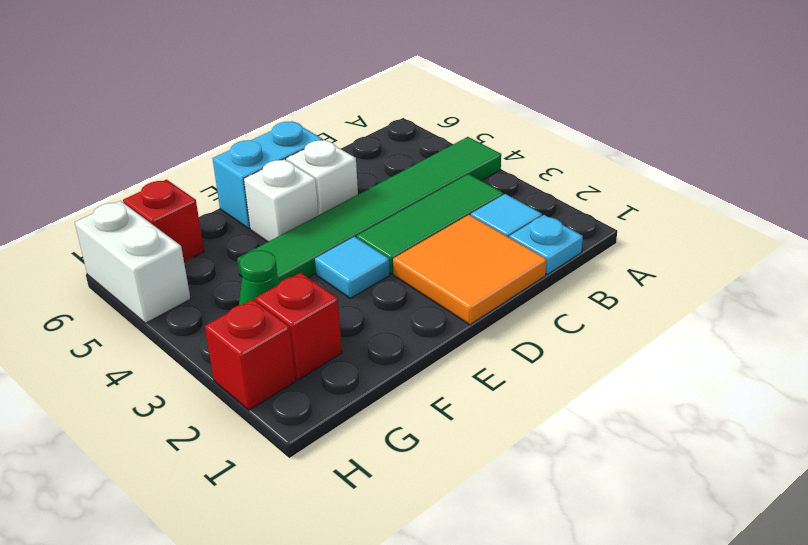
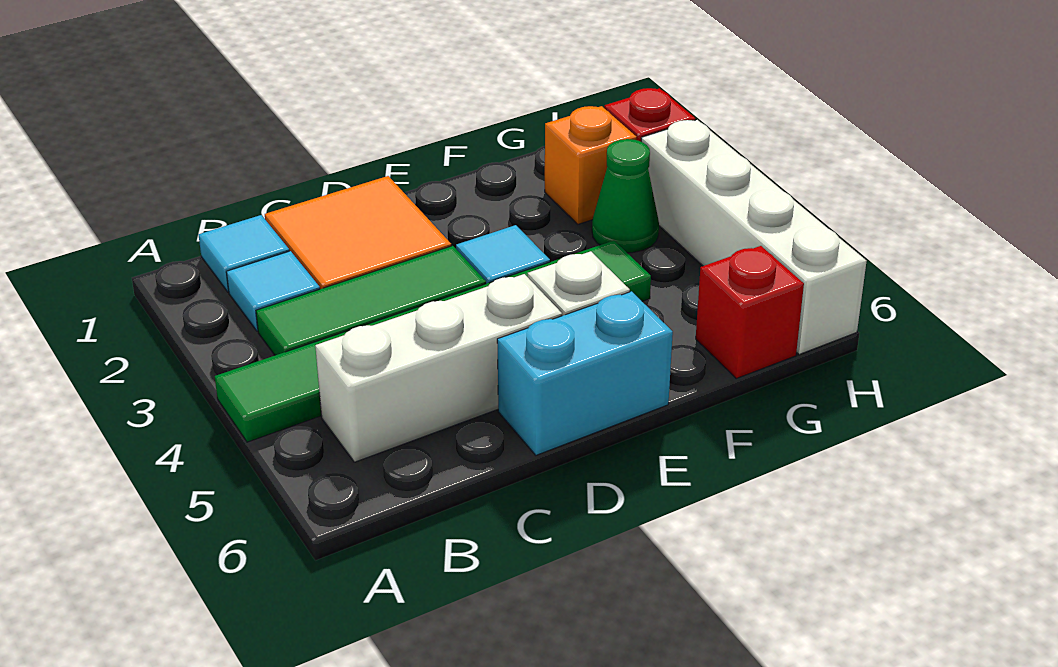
cyan 1x1 plate [509,215,583,274] -> cyan 1x1 tile [199,215,289,292]
white 1x1 brick [286,140,358,215] -> white 1x3 brick [315,274,562,462]
red 1x1 brick [255,273,342,380] -> orange 1x1 brick [545,106,637,224]
white 1x2 brick [75,201,191,323] -> white 1x4 brick [641,120,867,354]

